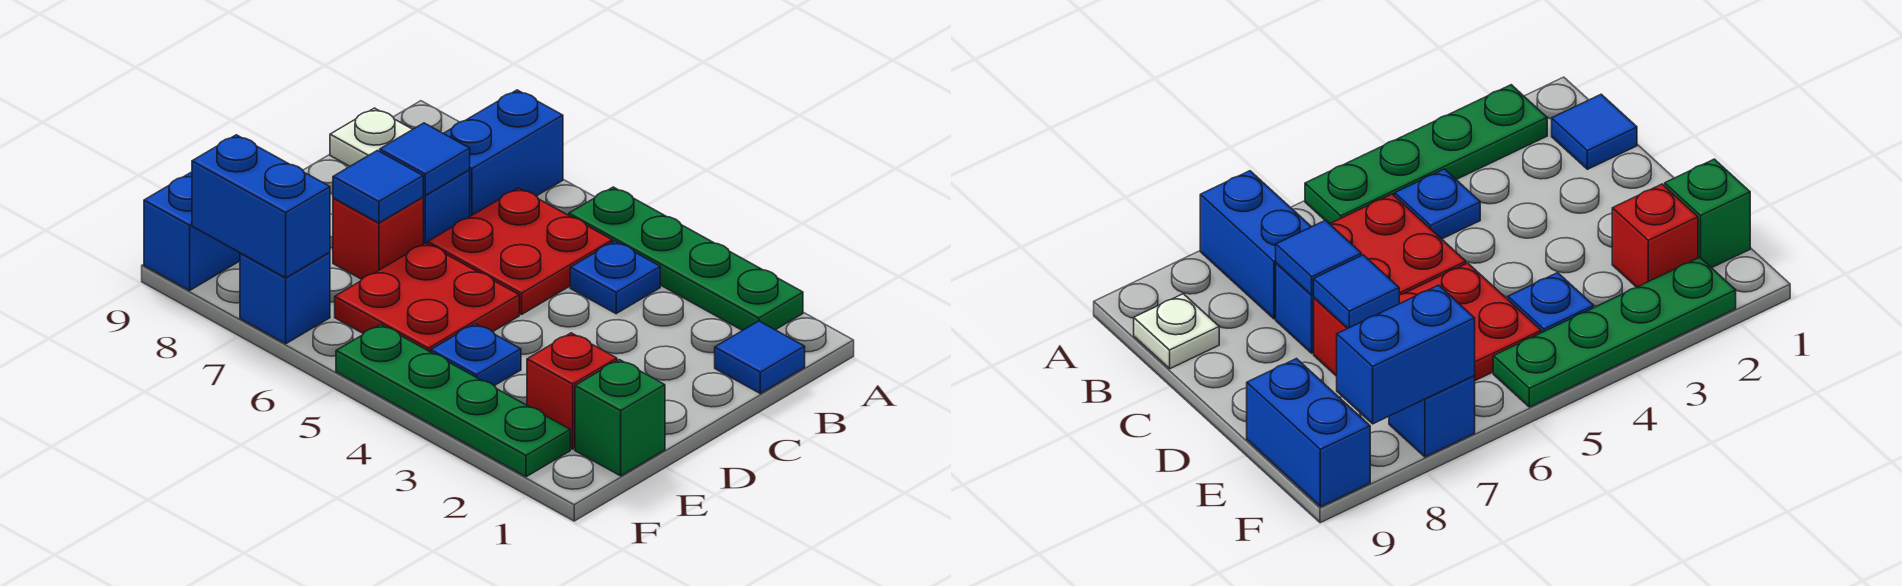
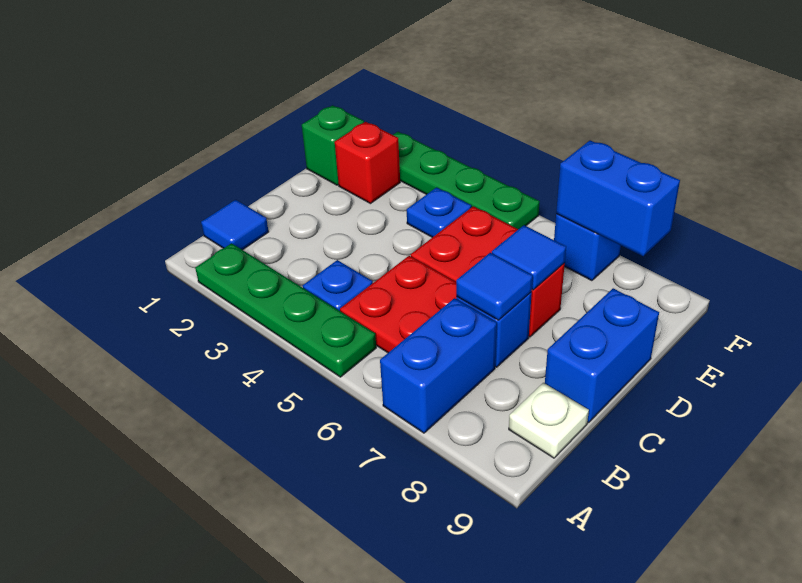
blue 1x2 brick [144,172,240,290] -> blue 1x2 brick moved to [545,288,659,423]

